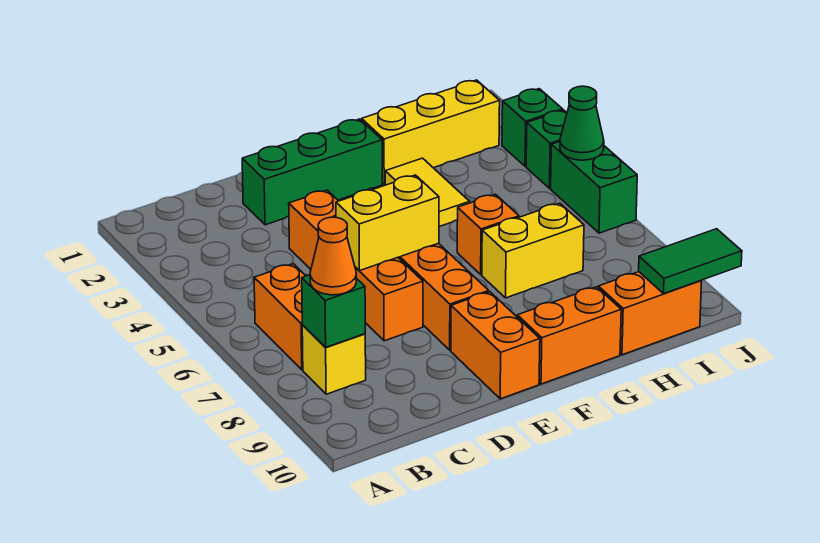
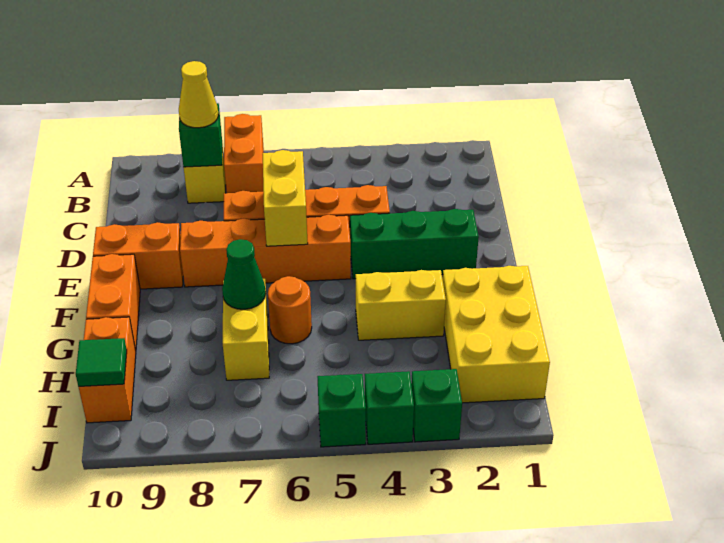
orange 1x2 brick [254,264,306,370] -> orange 1x2 brick turned to [224,114,264,193]
orange 1x1 cone [310,217,356,295] -> yellow 1x1 cone [179,61,219,128]
green 1x3 brick [242,119,382,225] -> green 1x3 brick turned to [350,209,479,279]
yellow 1x3 brick [362,80,500,184] -> yellow 2x3 brick [443,266,550,403]
yellow 1x2 tile [385,158,470,227] -> yellow 1x2 brick [356,270,446,340]
orange 1x1 brick [457,194,519,275] -> orange 1x1 round brick [268,276,312,344]
green 1x2 tile [639,229,742,293] -> green 1x1 tile [76,338,127,386]
green 1x2 brick [551,142,637,233] -> green 1x1 brick [317,374,366,447]
green 1x1 cone [560,86,604,160] -> green 1x1 cone moved to [222,239,266,309]

